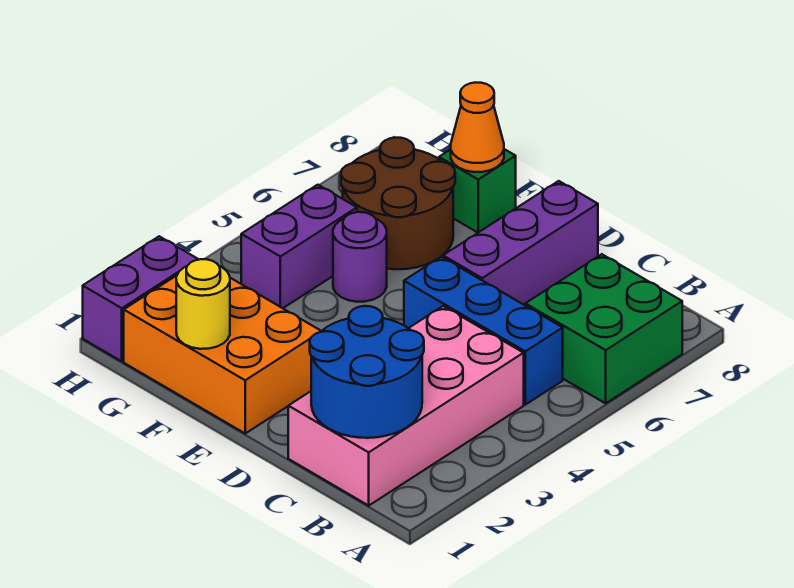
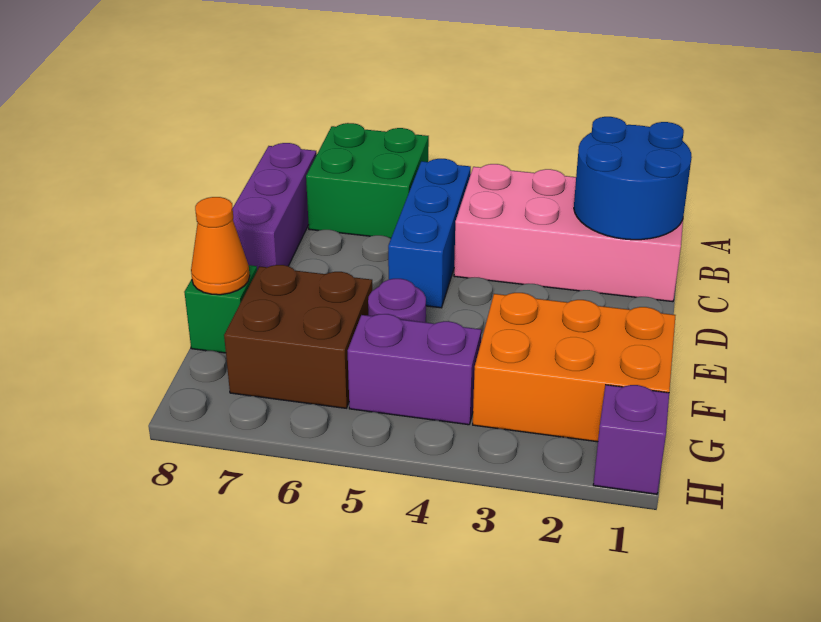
purple 1x3 brick [443,181,598,305] -> purple 1x3 brick turned to [233,143,317,270]
orange 2x3 brick [124,276,321,433] -> orange 2x3 brick turned to [473,293,676,442]
yellow 1x1 round brick [176,259,230,349] -> none
brown 2x2 round brick [341,138,455,269] -> brown 2x2 brick [224,265,372,408]
purple 1x2 brick [83,236,198,361] -> purple 1x1 brick [593,385,669,494]

